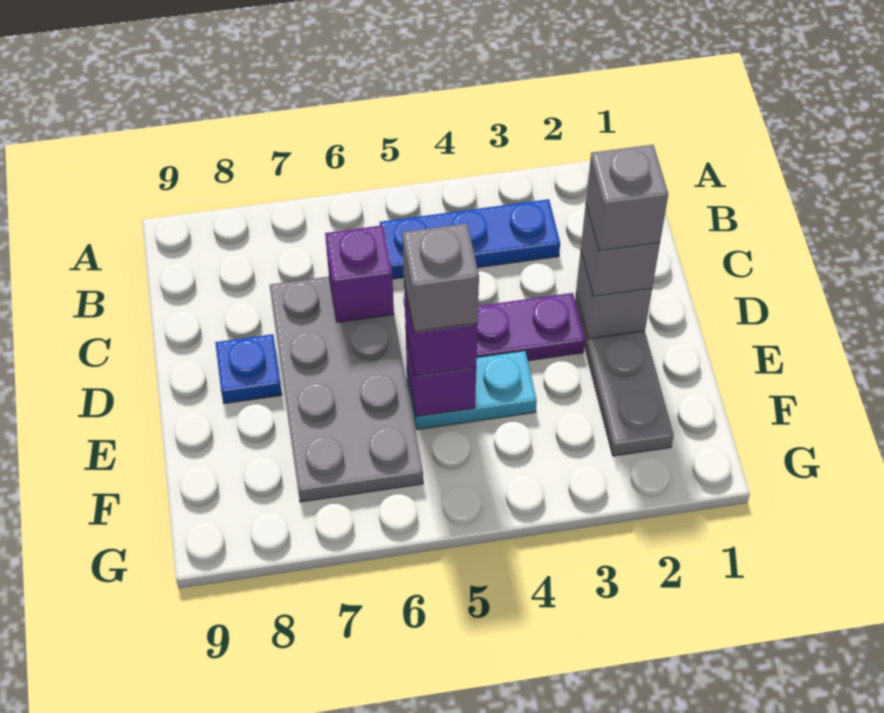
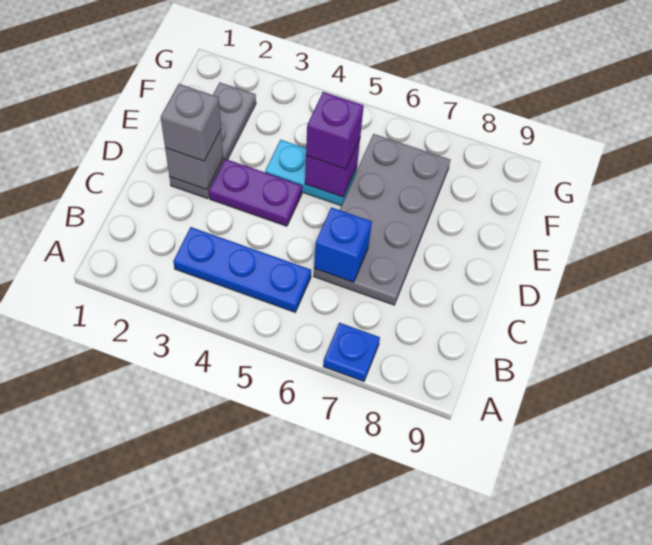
purple 1x1 brick [325,225,394,322] -> blue 1x1 brick [314,207,372,282]
grey 1x1 brick [586,145,668,251] -> none
blue 1x1 plate [215,334,282,404] -> blue 1x1 plate moved to [323,323,380,381]
grey 1x1 brick [403,224,479,332] -> none

